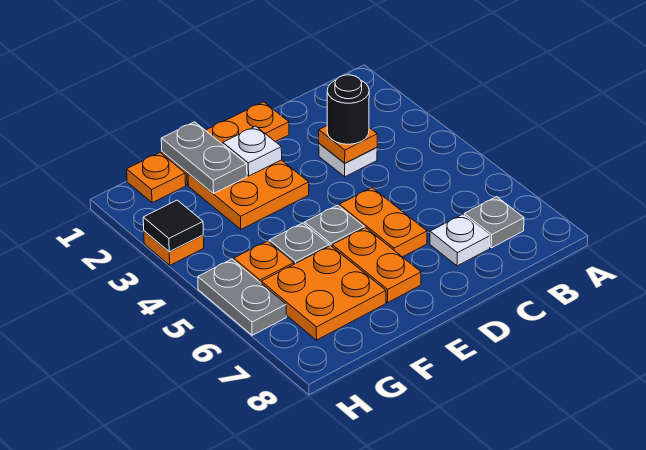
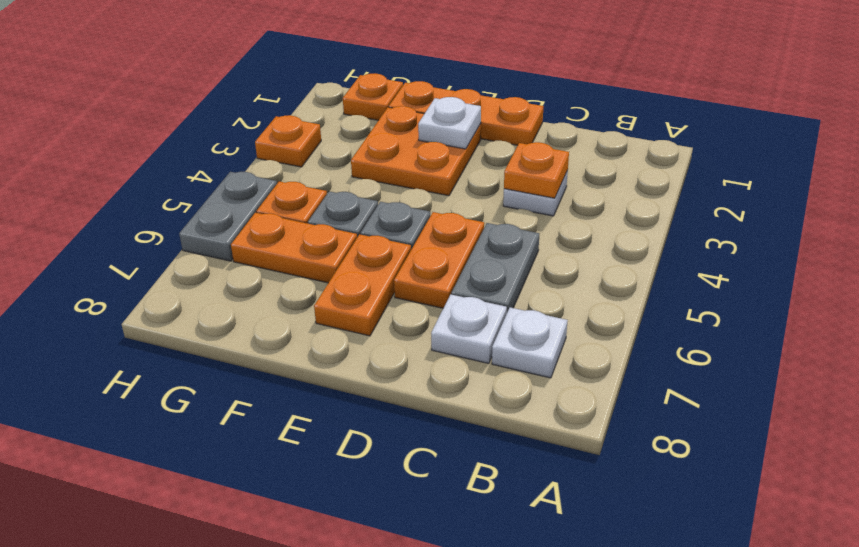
grey 1x1 plate [464,197,524,248] -> white 1x1 plate [492,307,568,378]
black 1x1 round brick [327,75,369,144] -> none
grey 1x2 plate [161,122,247,194] -> grey 1x2 plate moved to [451,223,539,312]
orange 2x2 plate [261,246,386,340] -> orange 1x2 plate [231,213,357,283]
black 1x1 tile [143,200,203,252] -> none

